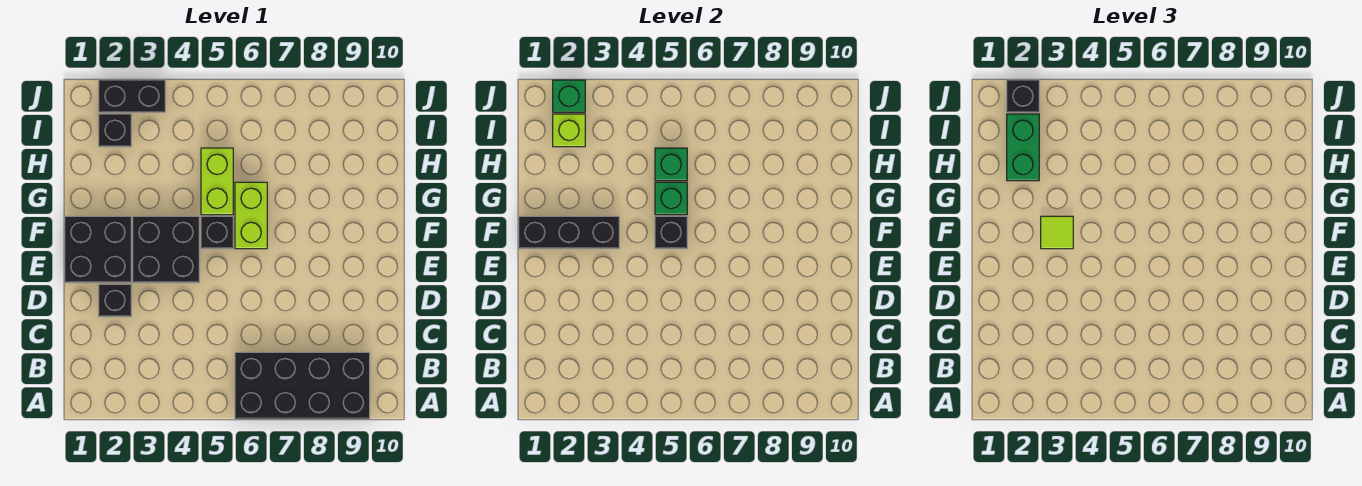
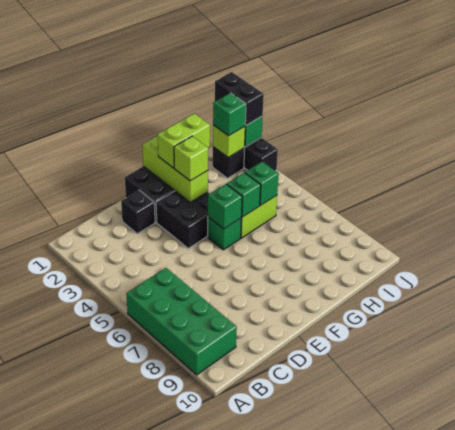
black 2x4 brick [235,352,370,419] -> green 2x4 brick [126,268,237,375]
black 1x3 brick [519,216,619,249] -> lime 1x3 brick [142,136,208,202]
lime 1x1 tile [1041,216,1073,249] -> lime 1x1 brick [174,136,208,181]
black 1x1 brick [201,216,233,249] -> green 1x1 brick [208,217,241,250]
black 1x1 brick [655,216,687,249] -> green 1x1 brick [208,184,242,229]
lime 1x2 brick [235,182,267,249] -> lime 1x2 brick moved to [158,114,210,168]
green 1x2 brick [1007,114,1039,181] -> green 1x1 brick [213,93,246,136]
black 1x1 brick [1007,80,1039,112] -> black 1x2 brick [215,72,264,125]

